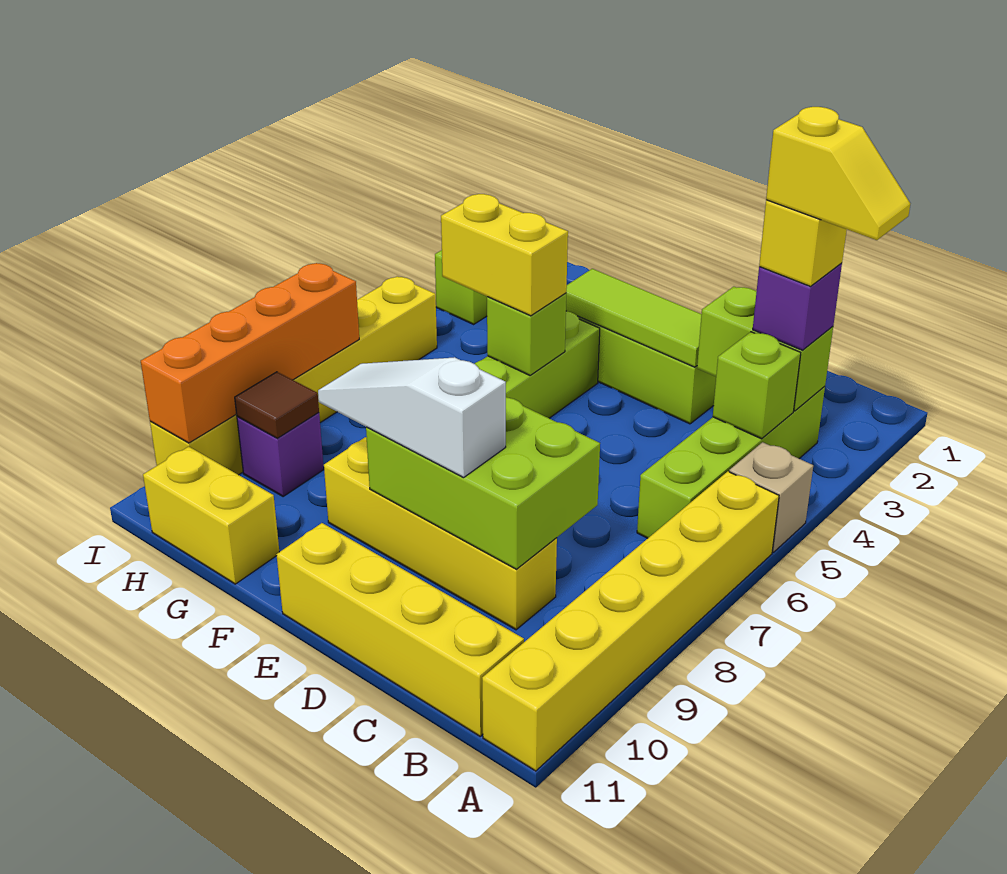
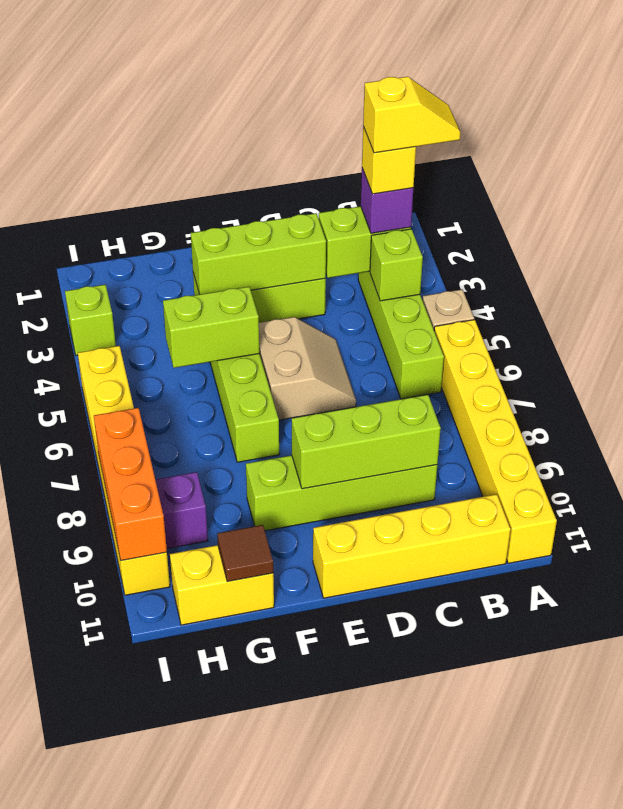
lime 2x3 brick [366,397,600,569] -> lime 1x3 brick [292,395,441,489]
yellow 1x4 brick [324,437,557,630] -> lime 1x4 brick [246,455,437,531]
lime 1x3 tile [566,269,702,367] -> lime 1x3 brick [191,213,326,294]
none -> tan 2x2 slope [259,317,356,420]
white 1x3 slope [318,357,506,478] -> none
lime 1x1 brick [487,293,566,375] -> lime 1x2 brick [163,287,259,368]
yellow 1x2 brick [441,194,568,316] -> none
brown 1x1 tile [235,372,319,438] -> brown 1x1 tile moved to [217,525,273,582]
orange 1x4 brick [141,263,359,443] -> orange 1x3 brick [94,408,167,561]

